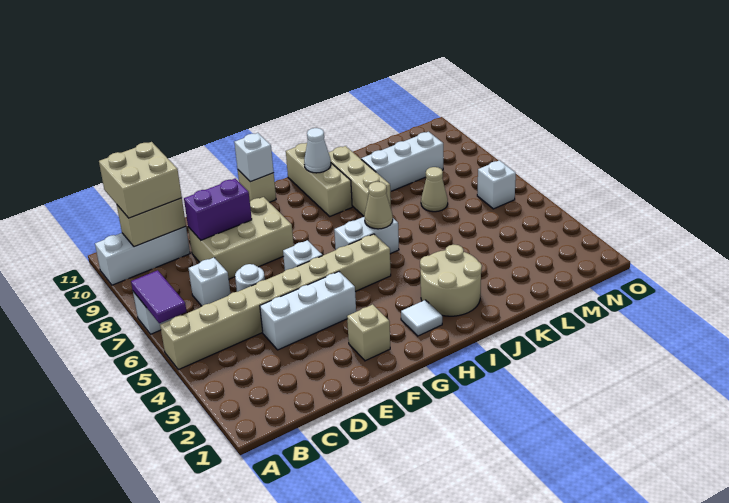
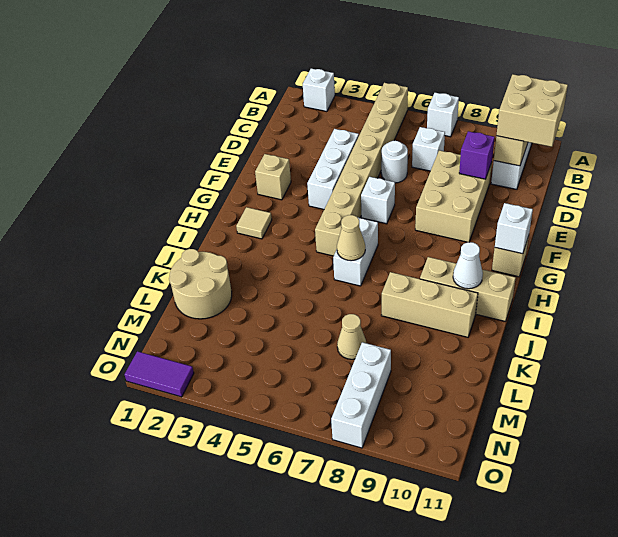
purple 1x2 tile [131,270,187,323] -> purple 1x2 tile moved to [125,351,194,397]
purple 1x2 brick [184,179,252,240] -> purple 1x1 brick [459,131,495,179]
white 1x1 tile [401,300,442,336] -> tan 1x1 tile [236,207,272,239]
tan 2x2 round brick [420,245,482,316] -> tan 2x2 round brick moved to [169,249,232,319]
white 1x3 brick [361,132,443,192] -> white 1x3 brick moved to [331,342,391,448]
white 1x1 brick [477,160,516,209] -> white 1x1 brick moved to [303,69,335,112]

